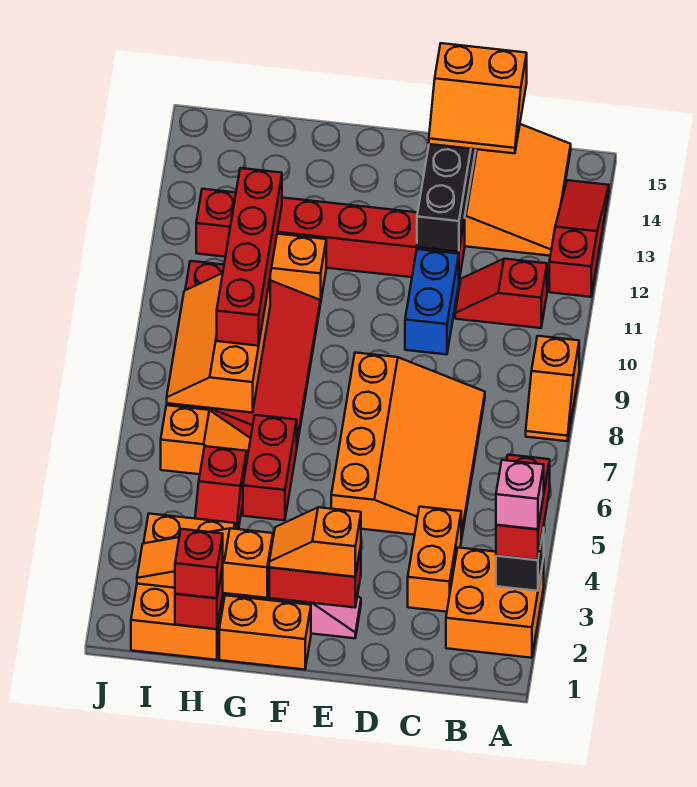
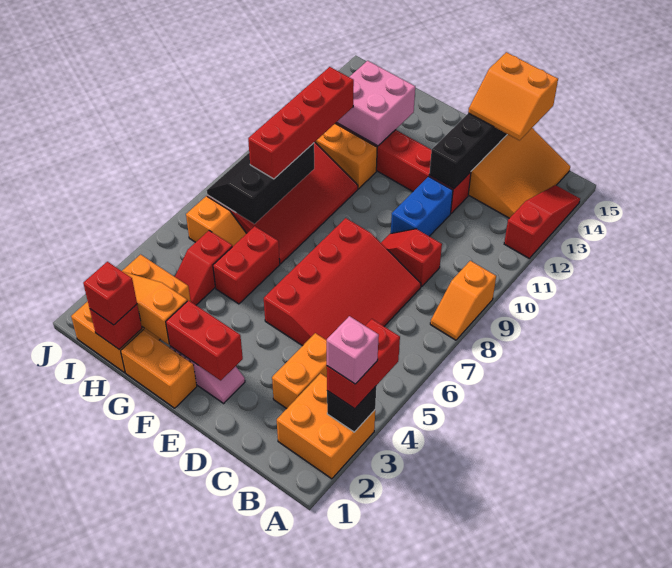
red 1x2 slope [455,259,547,328] -> red 1x2 slope moved to [381,229,442,287]
orange 3x4 slope [331,353,485,540] -> red 3x4 slope [264,218,421,346]
orange 1x2 slope [269,507,361,577] -> none
none -> pink 2x2 brick [336,61,415,146]
orange 2x3 slope [167,273,270,413] -> black 2x3 slope [207,143,314,224]

